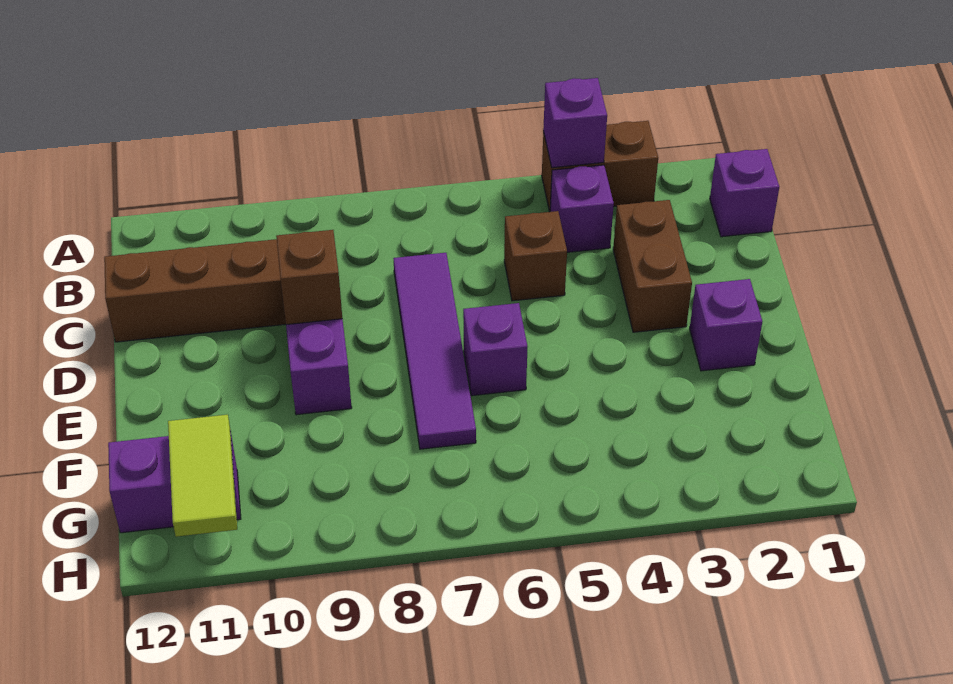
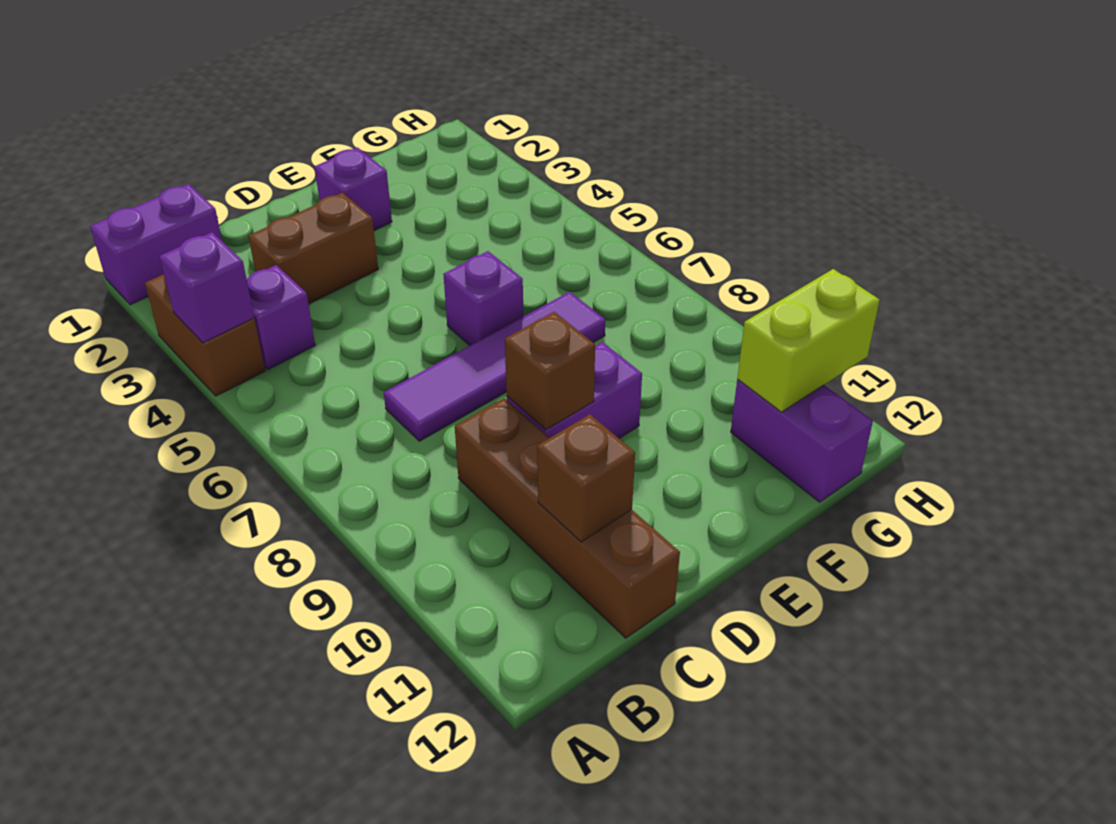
purple 1x1 brick [710,149,779,237] -> purple 1x2 brick [90,184,222,305]
brown 1x1 brick [504,211,567,301] -> brown 1x1 brick moved to [537,414,635,542]
lime 1x2 tile [168,415,237,537] -> lime 1x2 brick [737,269,880,412]

